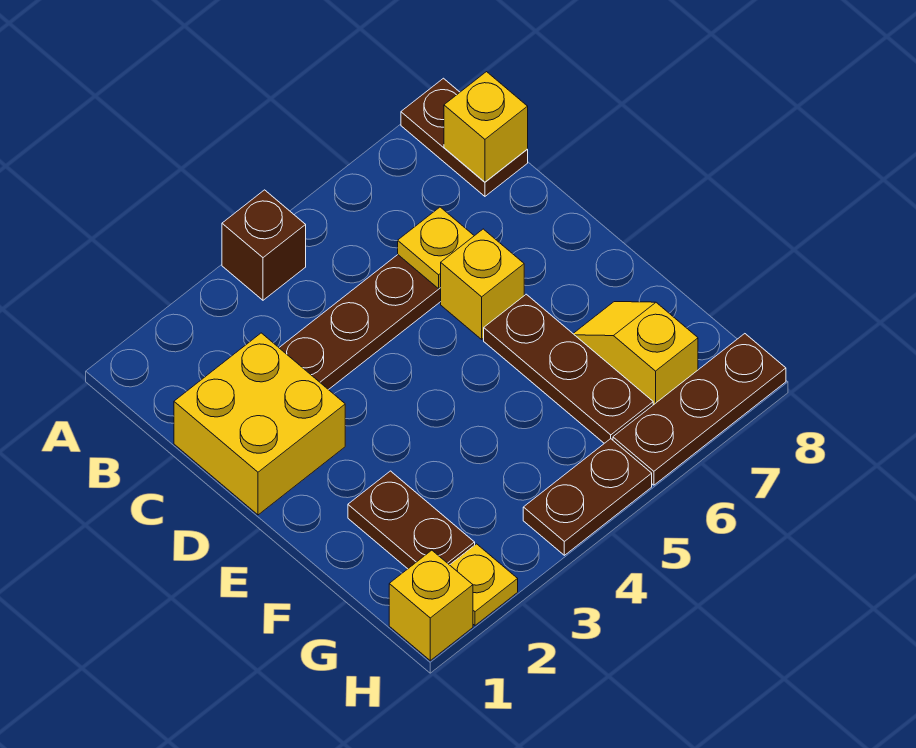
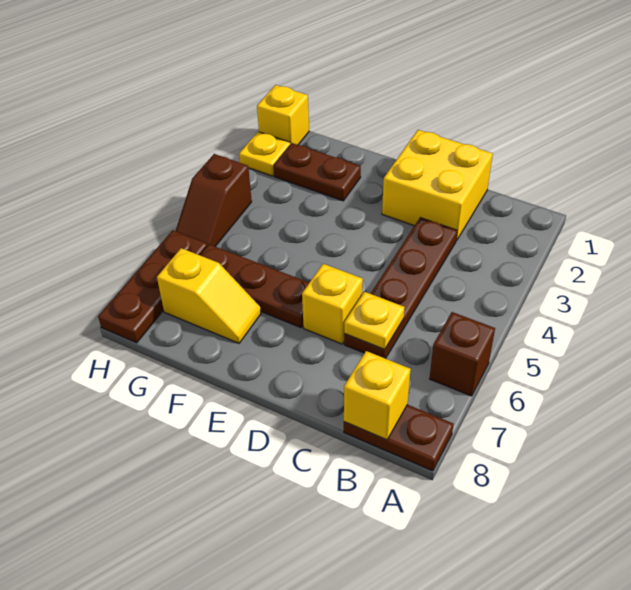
brown 1x1 brick [222,190,306,300] -> brown 1x1 brick moved to [430,312,495,396]
brown 1x2 plate [523,439,652,555] -> brown 1x2 slope [176,154,252,246]

